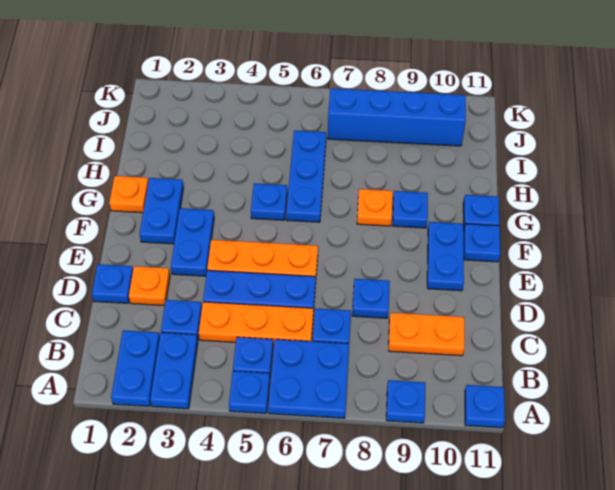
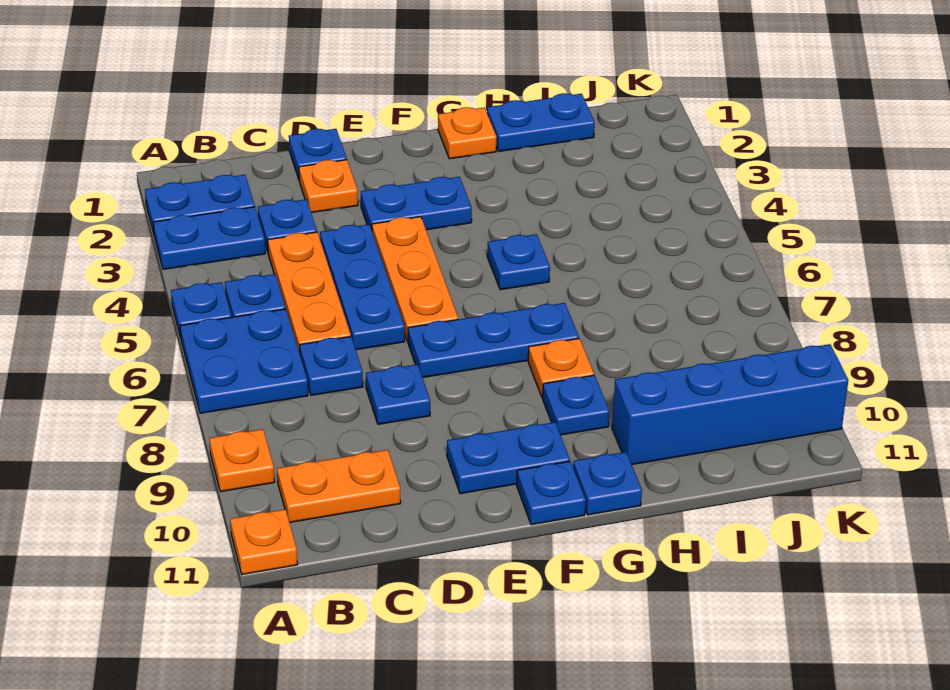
blue 1x1 plate [386,380,425,423] -> orange 1x1 plate [209,429,275,492]
blue 1x1 plate [465,385,505,428] -> orange 1x1 plate [230,509,298,574]
orange 1x2 plate [389,313,464,356] -> orange 1x2 plate turned to [277,450,401,523]
blue 1x2 plate [139,178,183,244] -> blue 1x2 plate moved to [487,93,595,151]
blue 1x3 plate [286,130,326,222] -> blue 1x3 plate moved to [408,303,579,377]
blue 1x4 brick [328,88,466,146] -> blue 1x4 brick turned to [612,344,848,464]

